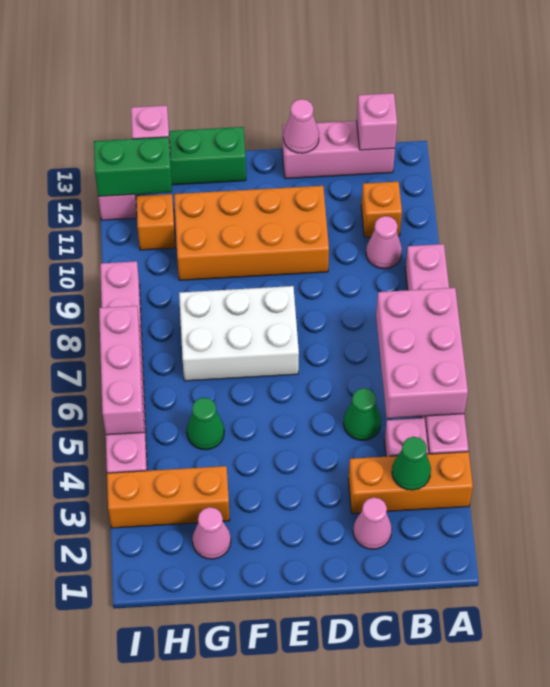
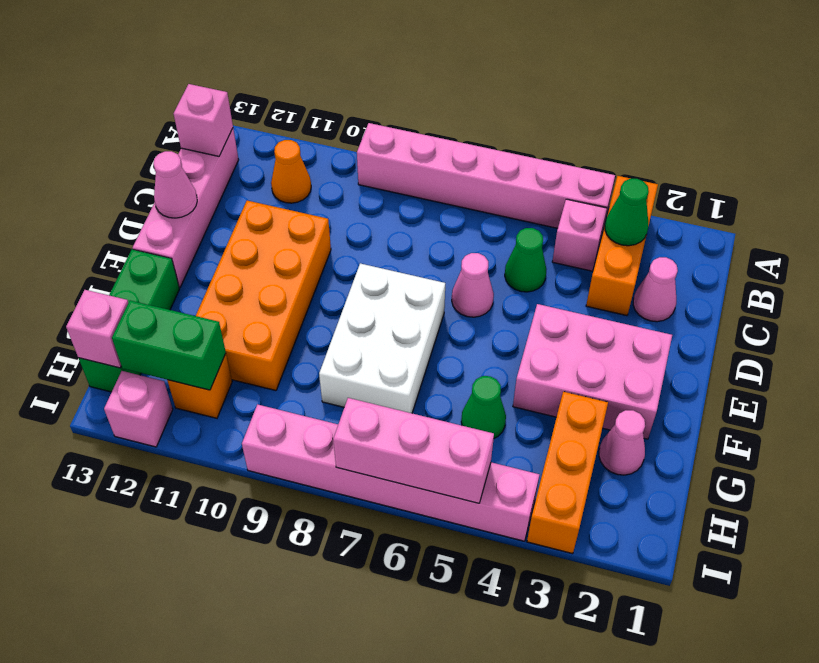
pink 2x3 brick [376,288,468,418] -> pink 2x3 brick moved to [513,304,672,439]
pink 1x1 cone [366,216,402,269] -> pink 1x1 cone moved to [452,253,494,317]
orange 1x1 brick [361,182,402,237] -> orange 1x1 cone [271,140,311,203]
pink 1x3 brick [282,121,395,179] -> pink 1x4 brick [133,128,239,287]
green 1x2 brick [94,137,172,196] -> green 1x2 brick turned to [112,301,226,390]

